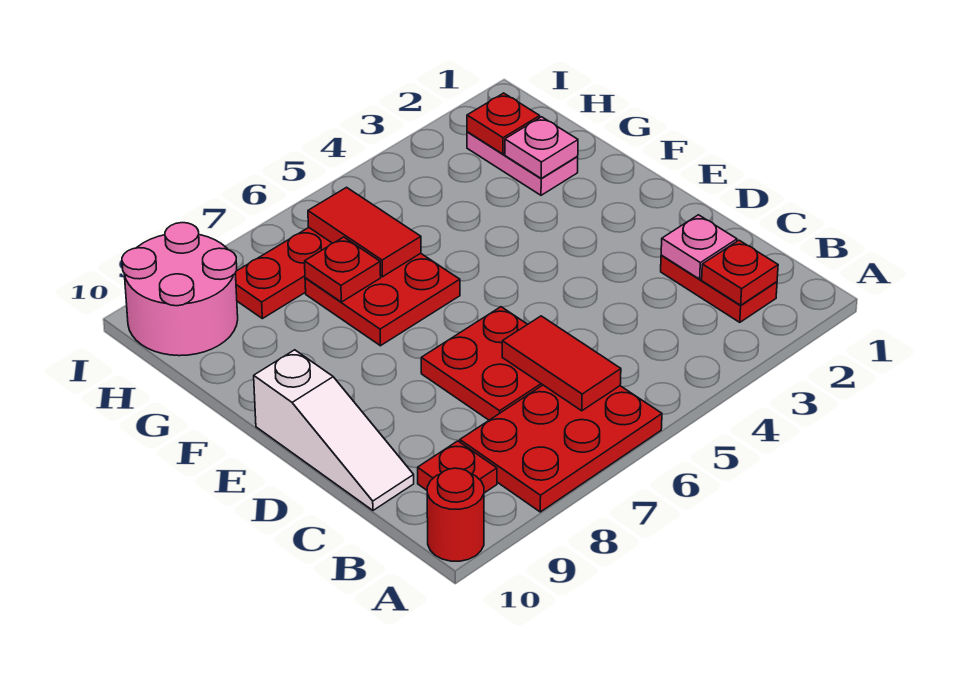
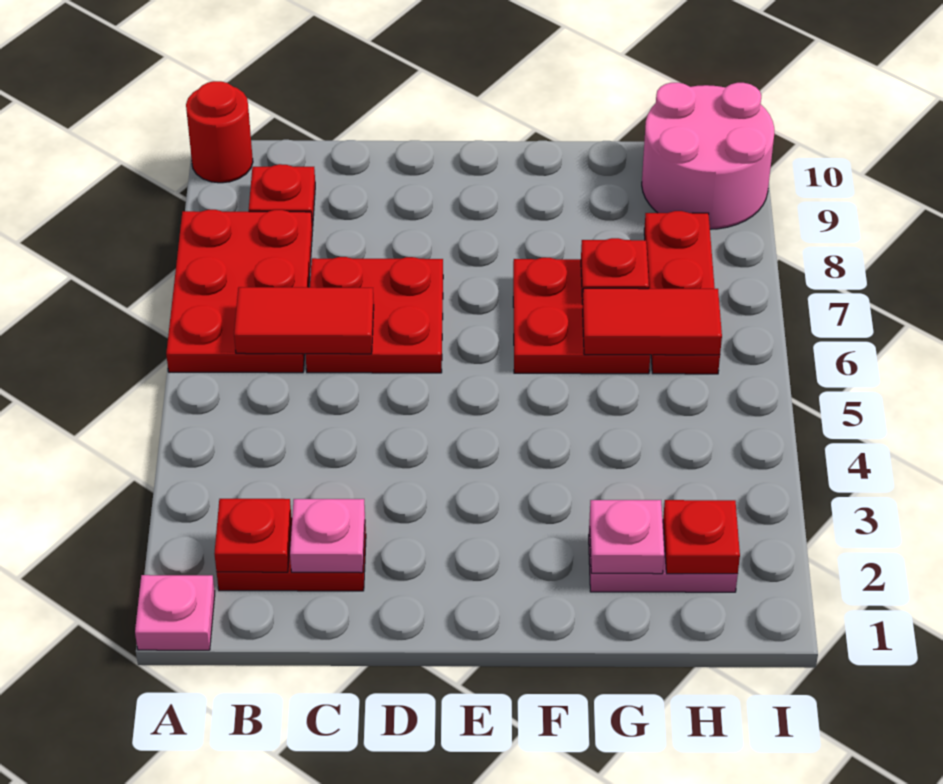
none -> pink 1x1 plate [135,575,215,650]
white 1x3 slope [254,350,414,510] -> none

